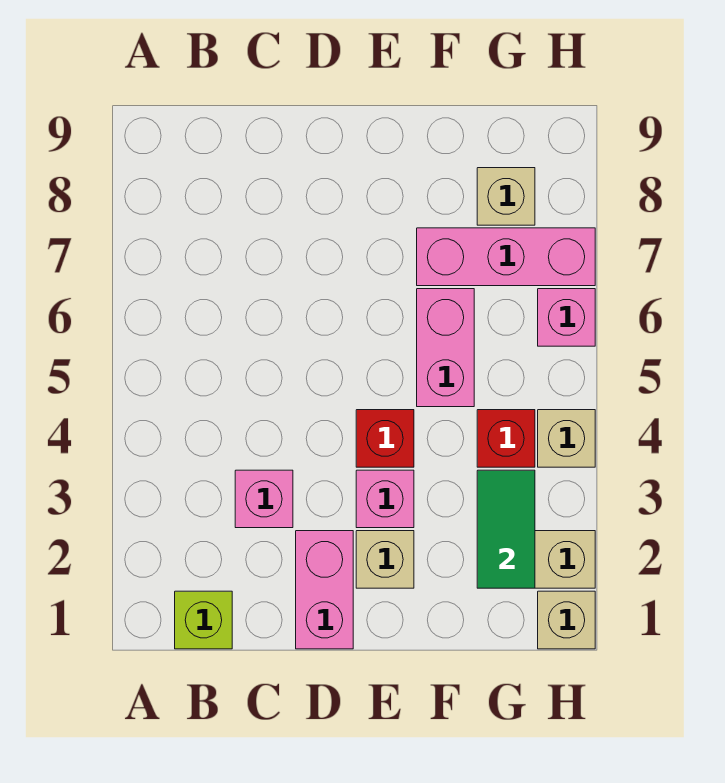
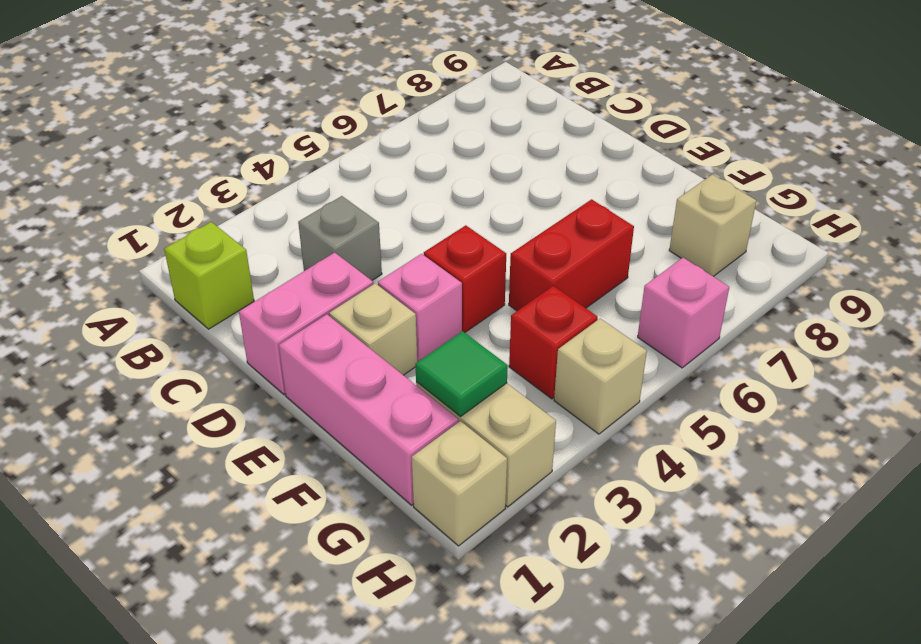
pink 1x1 brick [235,470,293,528] -> grey 1x1 brick [298,196,382,280]
pink 1x2 brick [417,289,474,407] -> red 1x2 brick [509,199,634,311]
pink 1x3 brick [417,228,595,286] -> pink 1x3 brick moved to [279,314,458,505]
green 1x2 tile [477,470,535,588] -> green 1x1 tile [416,331,508,416]

